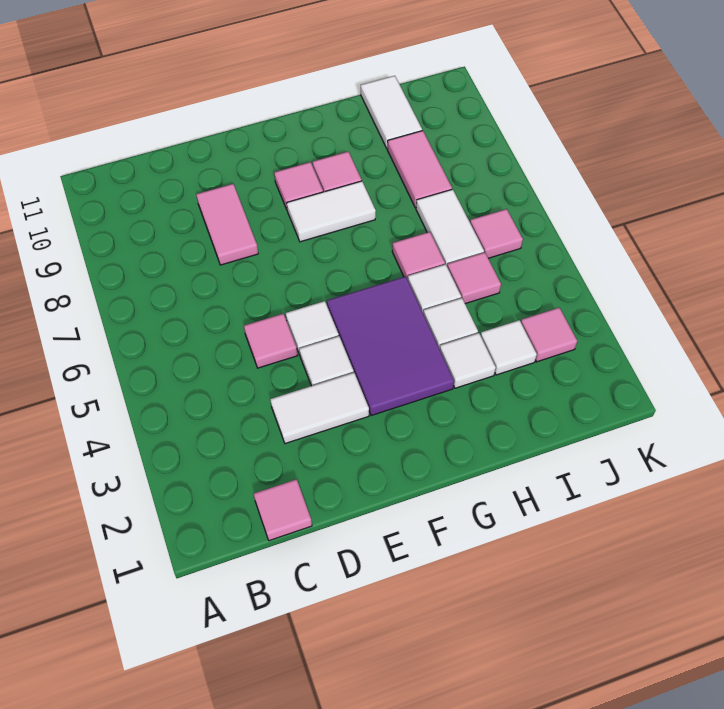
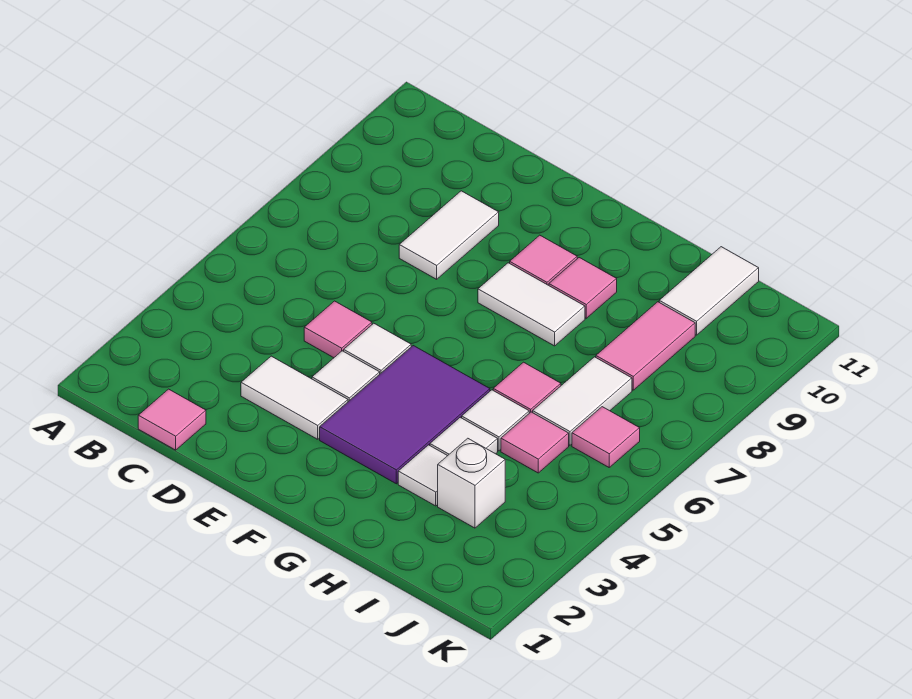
pink 1x2 tile [196,184,258,265] -> white 1x2 tile [399,191,499,279]
white 1x1 tile [480,320,537,375] -> white 1x1 brick [438,438,505,528]
pink 1x1 tile [521,308,577,362] -> none

